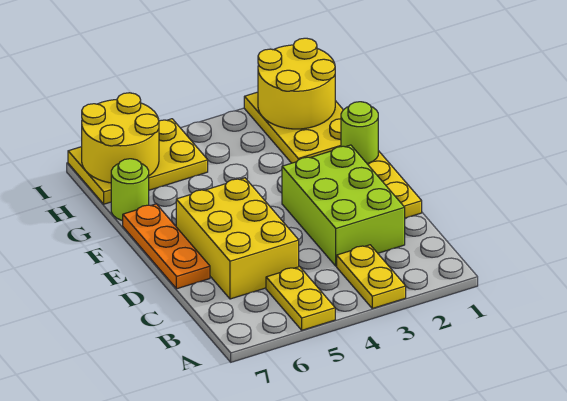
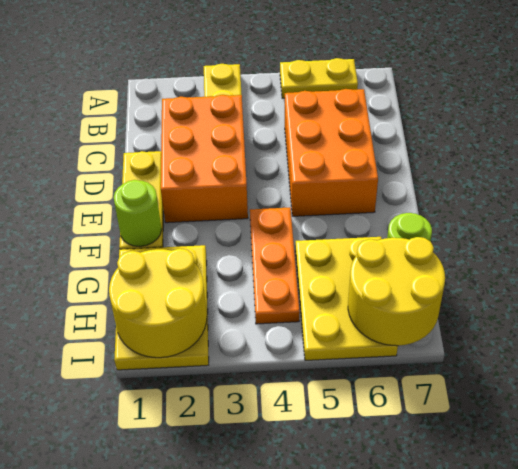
yellow 1x2 plate [266,267,335,330] -> yellow 1x2 plate turned to [280,58,358,98]
lime 2x3 brick [282,145,405,266] -> orange 2x3 brick [161,95,248,223]
yellow 2x3 brick [176,178,299,299] -> orange 2x3 brick [285,89,378,216]
orange 1x3 plate [123,204,210,289] -> orange 1x3 plate moved to [250,208,300,324]
yellow 2x3 plate [68,119,208,204] -> yellow 2x3 plate turned to [295,237,398,361]

